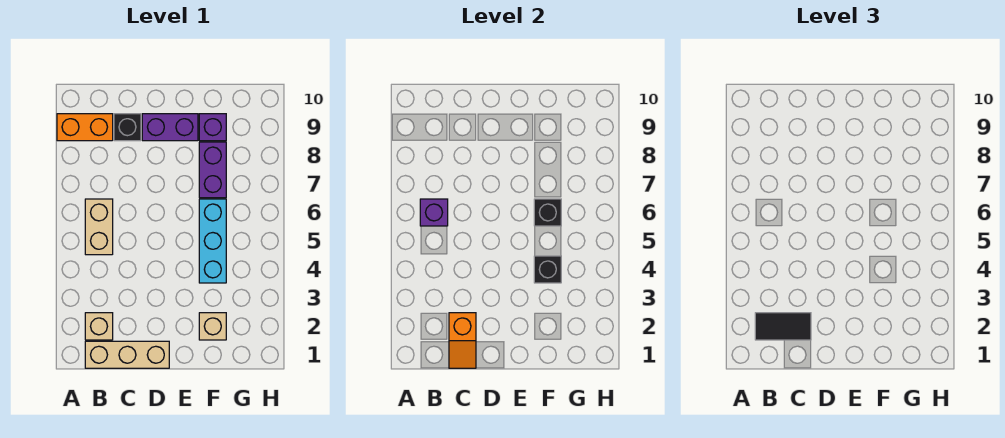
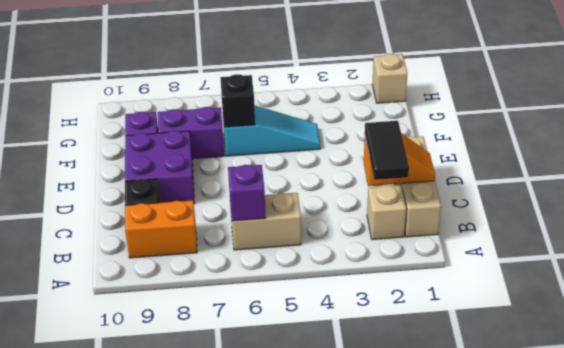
orange 1x2 brick [57,114,113,141] -> orange 1x2 brick turned to [125,200,197,258]
purple 1x2 brick [142,114,198,141] -> purple 2x2 brick [125,131,195,204]
tan 1x1 brick [199,313,226,340] -> tan 1x1 brick moved to [372,54,407,103]
cyan 1x3 brick [199,199,226,283] -> cyan 1x3 slope [223,105,320,156]
black 1x1 brick [534,256,561,283] -> none

